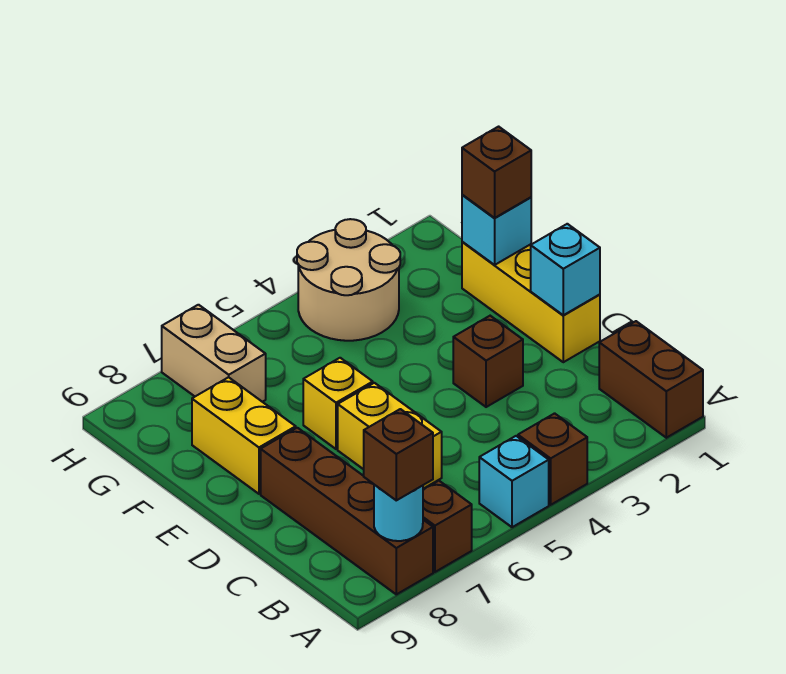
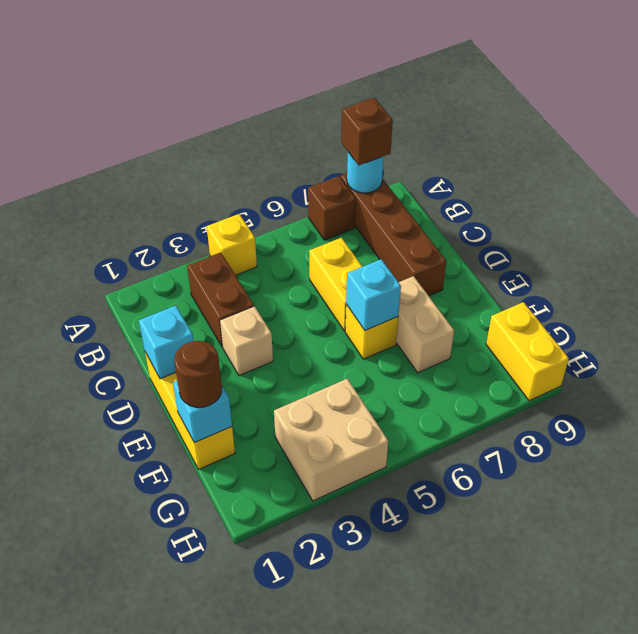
brown 1x2 brick [599,321,703,438] -> brown 1x2 brick moved to [187,252,254,347]
brown 1x1 brick [518,413,587,505] -> yellow 1x1 brick [207,214,257,275]
cyan 1x1 brick [479,436,549,527] -> cyan 1x1 brick moved to [346,259,401,330]
brown 1x1 brick [453,316,523,407] -> tan 1x1 brick [220,306,273,376]
yellow 1x2 brick [192,377,296,494] -> yellow 1x2 brick moved to [486,302,569,401]
brown 1x1 brick [462,127,531,218] -> brown 1x1 round brick [174,341,222,407]
tan 2x2 round brick [297,219,400,341] -> tan 2x2 brick [274,379,388,501]
tan 1x2 brick [162,305,266,402] -> tan 1x2 brick moved to [396,276,454,373]

